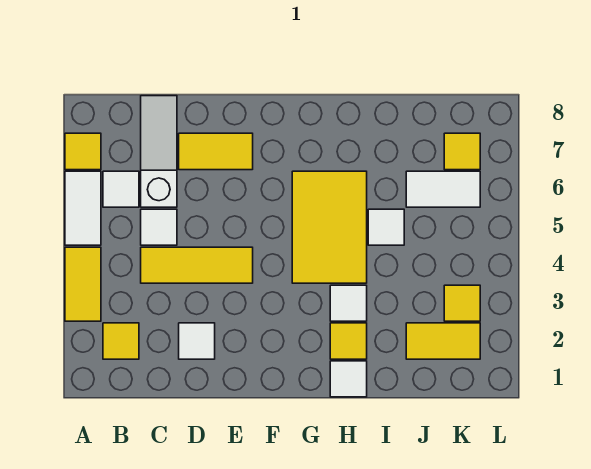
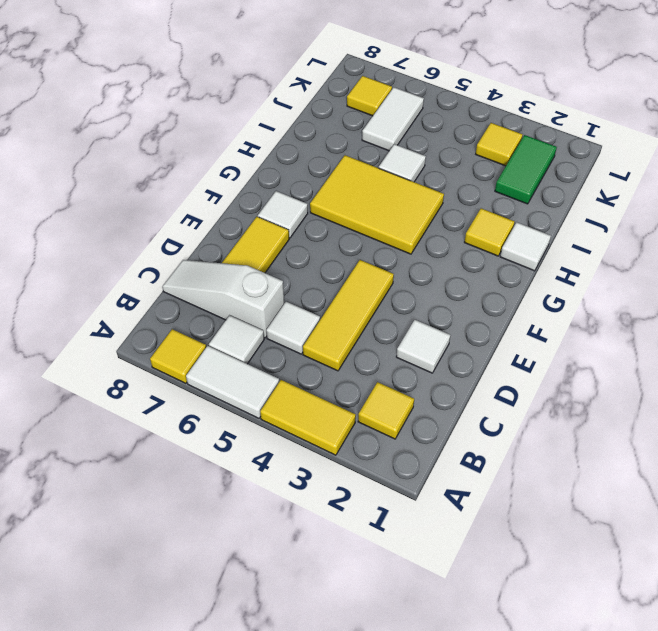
white 1x1 tile [330,285,367,321] -> white 1x1 tile moved to [258,191,308,238]
yellow 1x2 tile [406,323,480,359] -> green 1x2 tile [495,135,557,204]

